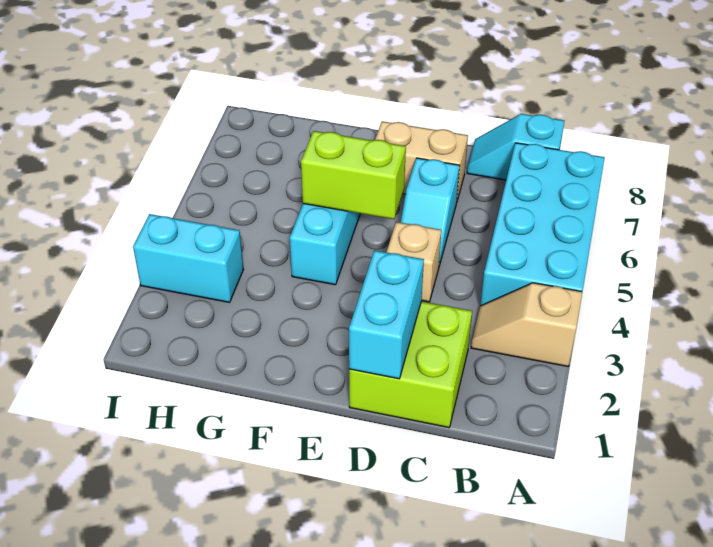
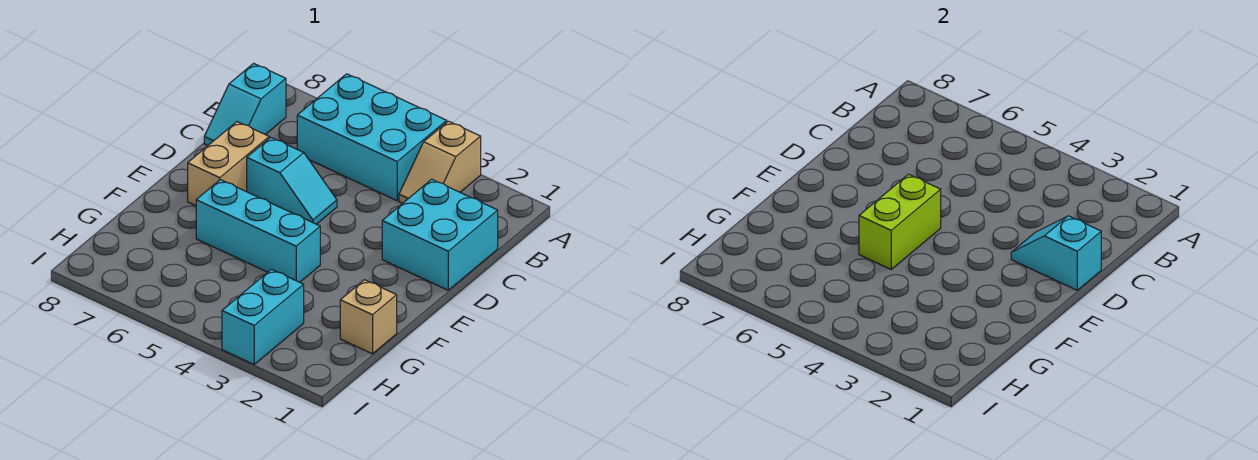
cyan 2x4 brick [480,143,605,306] -> cyan 2x3 brick [297,74,447,200]
lime 2x2 brick [349,301,472,428] -> cyan 2x2 brick [382,179,498,290]
cyan 1x2 brick [349,250,424,379] -> cyan 1x2 slope [1011,216,1101,290]
tan 1x1 brick [387,222,441,302] -> tan 1x1 brick moved to [340,280,397,354]

